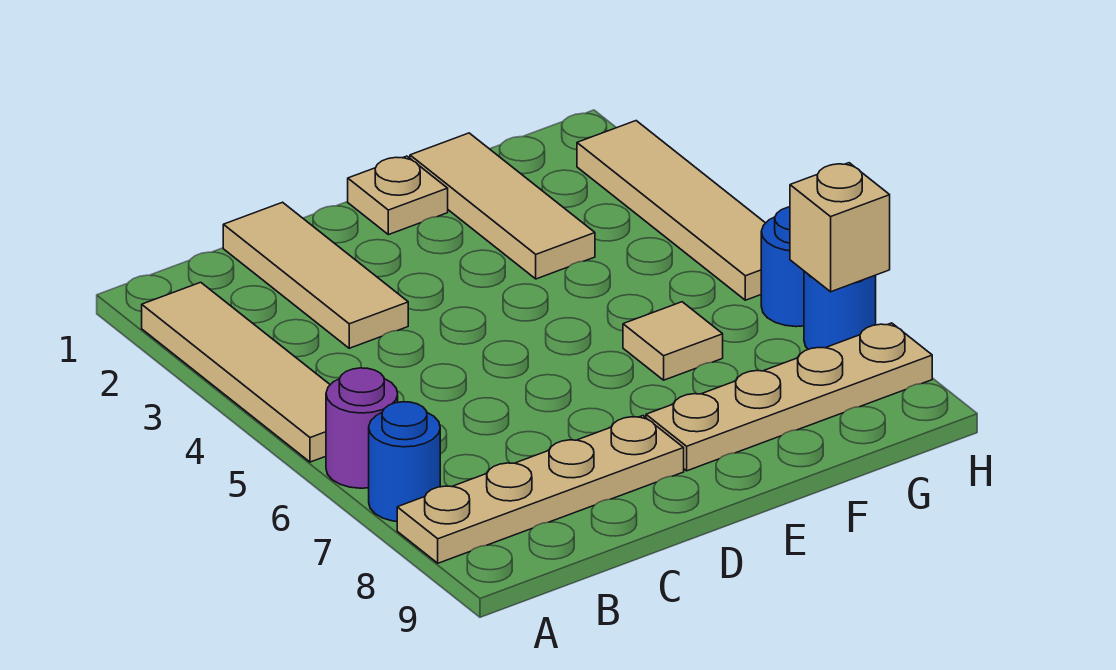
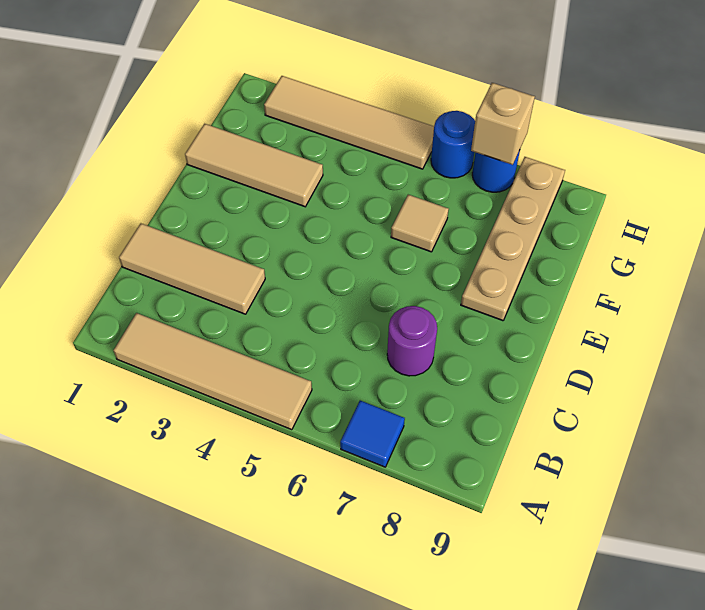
purple 1x1 round brick [326,368,398,488] -> purple 1x1 round brick moved to [387,306,437,376]
blue 1x1 round brick [369,402,440,521] -> blue 1x1 tile [340,401,405,467]
tan 1x4 plate [397,416,684,563] -> none
tan 1x1 plate [348,156,448,235] -> none

